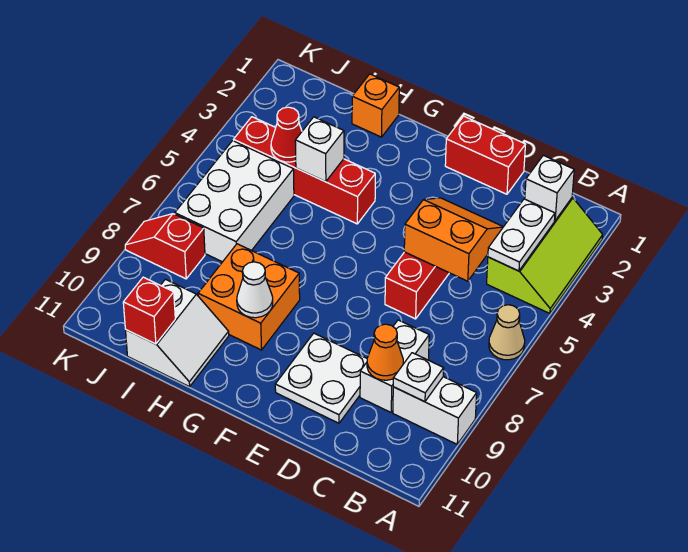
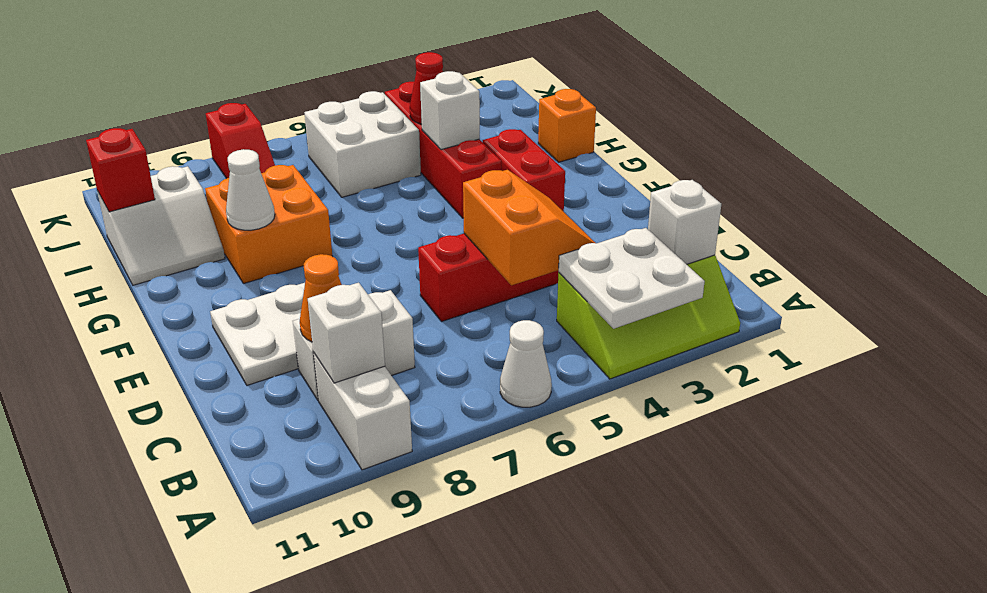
tan 1x1 cone [489,305,525,360] -> white 1x1 cone [500,320,552,407]
white 1x2 plate [488,199,555,271] -> white 2x2 plate [559,228,705,329]
white 1x1 plate [393,353,444,402] -> white 1x1 brick [308,283,385,383]
red 1x2 brick [445,116,526,194] -> red 1x2 brick moved to [483,129,565,212]
white 2x3 brick [175,141,294,262] -> white 2x2 brick [304,91,421,197]
red 1x2 slope [125,214,205,279] -> red 1x2 slope turned to [206,103,275,178]

